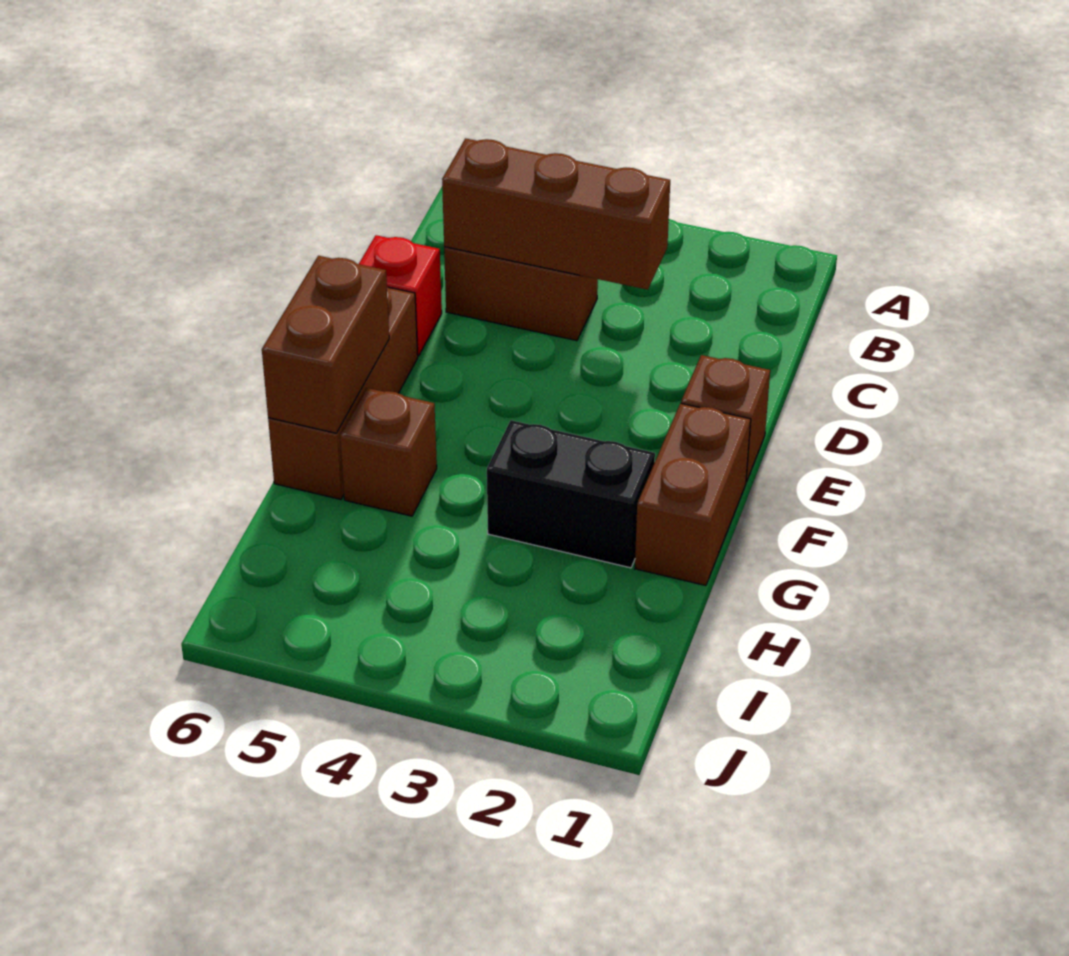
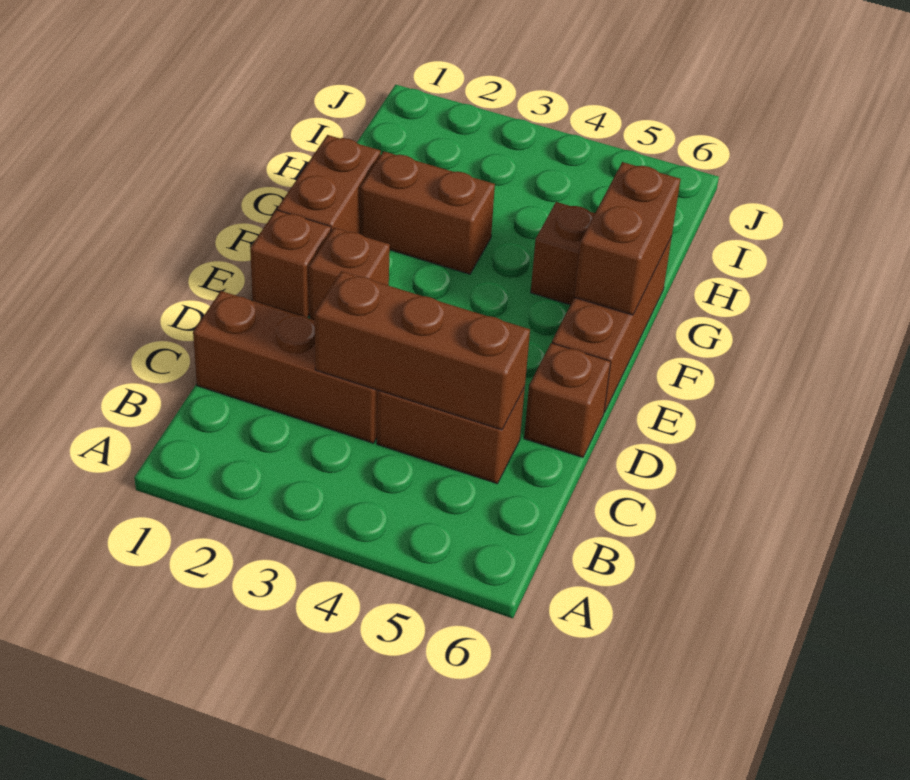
none -> brown 1x3 brick [193,291,378,443]
red 1x1 brick [359,235,442,356] -> brown 1x1 brick [524,343,611,457]
none -> brown 1x1 brick [309,228,390,320]
black 1x2 brick [487,420,655,568] -> brown 1x2 brick [360,151,495,274]

